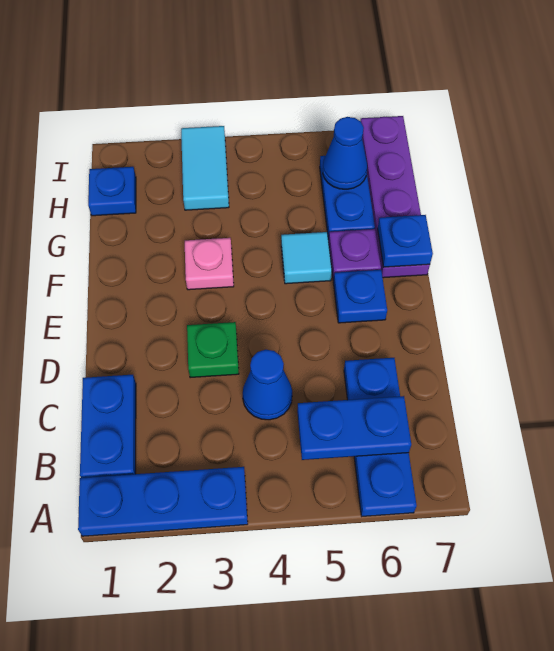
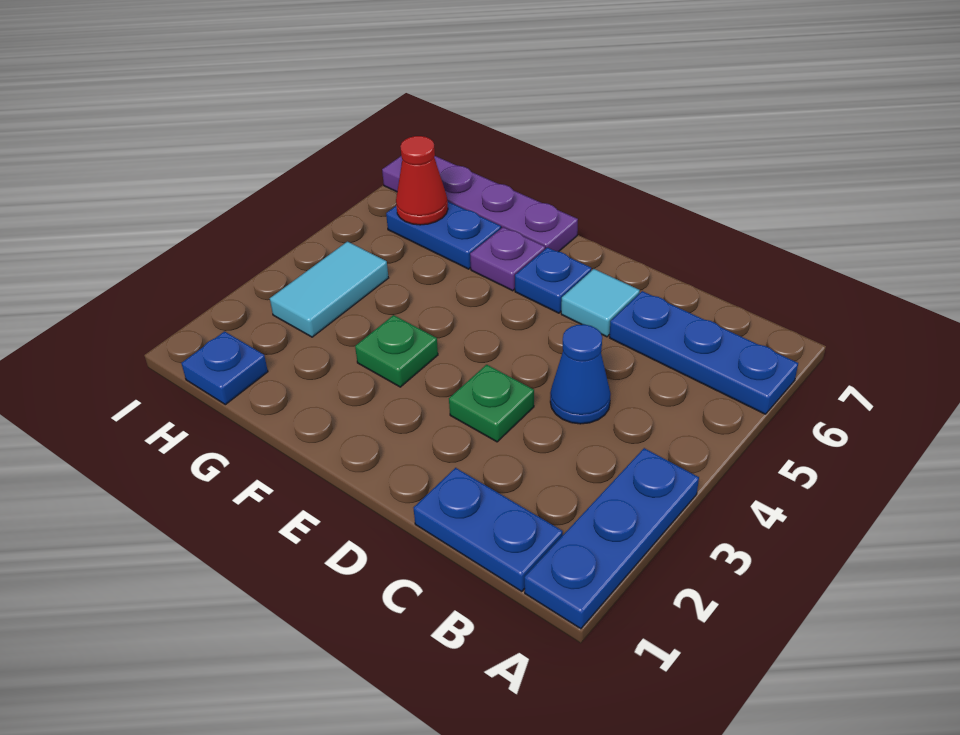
blue 1x2 plate [297,396,411,460] -> none
pink 1x1 plate [185,238,234,290] -> green 1x1 plate [355,315,438,387]
cyan 1x1 tile [281,232,332,284] -> cyan 1x1 tile moved to [561,269,640,337]
blue 1x1 plate [378,215,433,267] -> none
cyan 1x2 tile [181,126,229,210] -> cyan 1x2 tile turned to [270,242,388,337]
blue 1x1 cone [323,117,367,189] -> red 1x1 cone [396,136,448,225]

